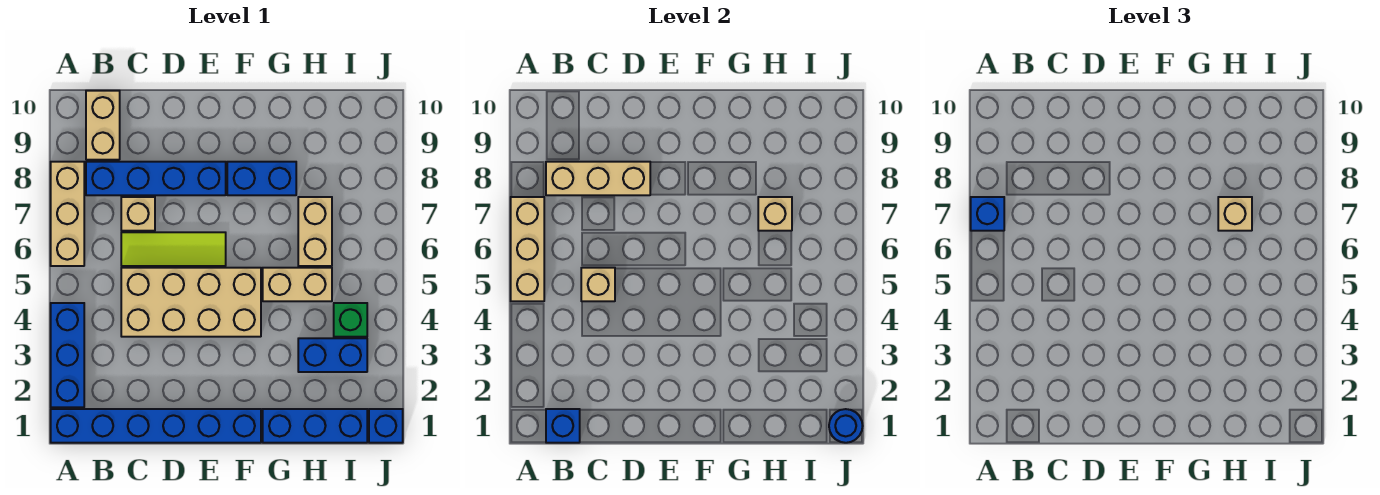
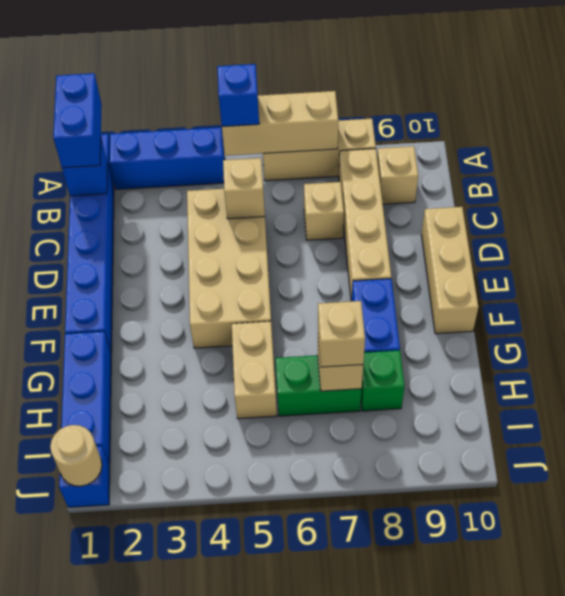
blue 1x1 brick [971,197,1004,231] -> blue 1x1 brick moved to [217,64,259,127]
blue 1x4 brick [86,162,226,195] -> tan 1x4 brick [339,149,391,301]
tan 1x3 brick [546,162,650,195] -> tan 1x3 brick moved to [421,207,478,334]
tan 1x2 brick [86,91,120,160] -> tan 1x1 brick [377,146,418,204]
lime 1x3 tile [121,232,226,266] -> none
blue 1x2 brick [298,338,367,372] -> blue 1x2 brick moved to [53,73,102,168]
tan 1x2 brick [298,197,332,266] -> green 1x2 brick [275,355,362,416]
green 1x1 brick [334,303,367,337] -> green 1x1 brick moved to [361,350,404,411]
blue 1x1 round brick [829,409,863,443] -> tan 1x1 round brick [50,425,102,486]

